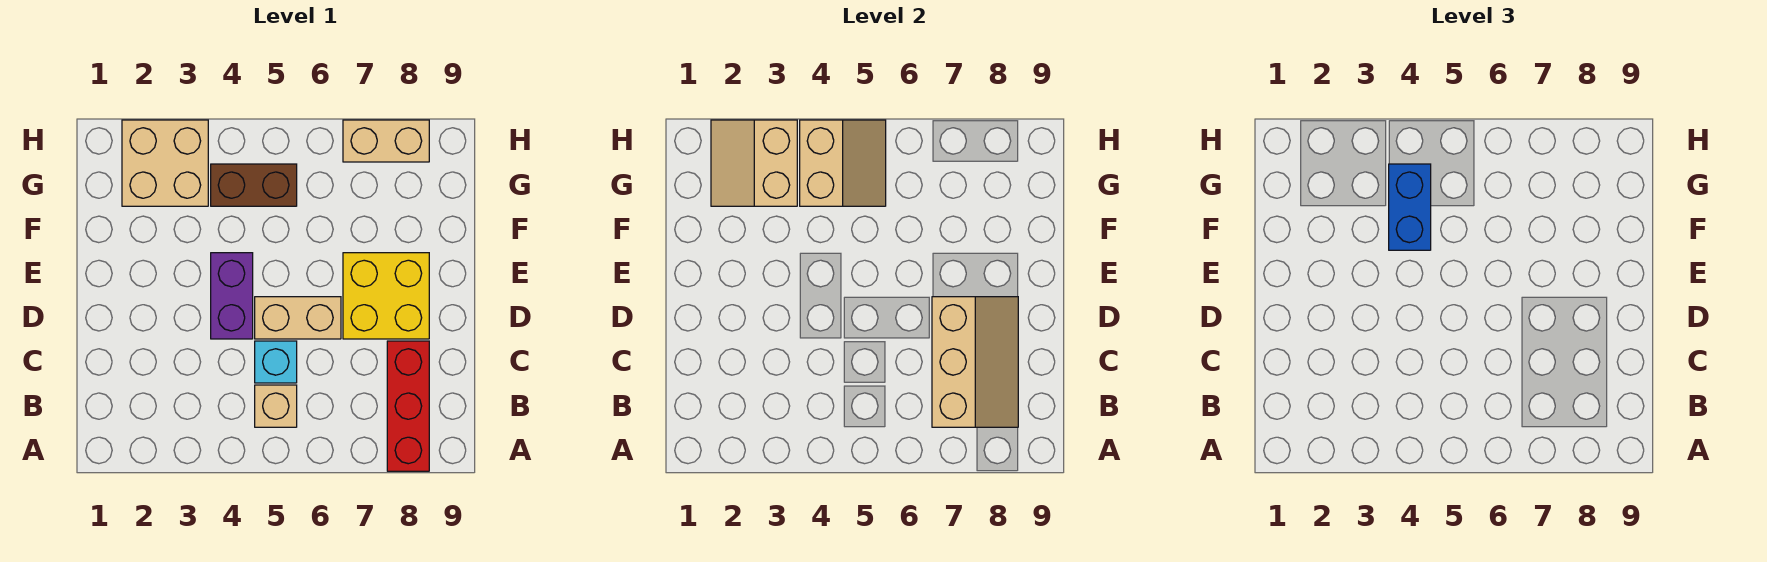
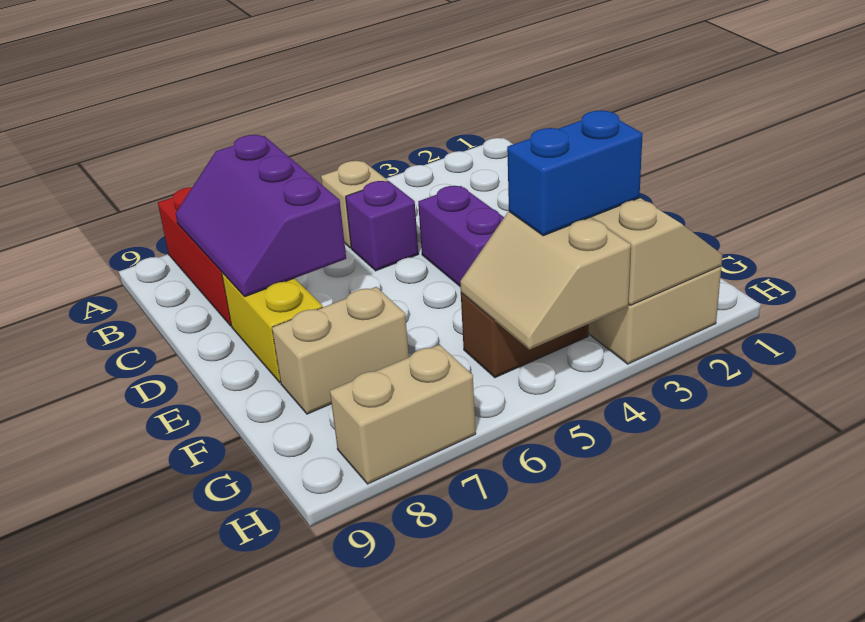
tan 2x3 slope [932,297,1018,427] -> purple 2x3 slope [176,135,346,297]
cyan 1x1 brick [255,341,297,383] -> purple 1x1 brick [346,181,418,271]
tan 1x2 brick [255,297,341,339] -> tan 1x2 brick moved to [272,287,409,414]
yellow 2x2 brick [343,253,429,339] -> yellow 1x2 brick [222,273,323,383]
blue 1x2 brick [1389,164,1431,250] -> blue 1x2 brick turned to [507,110,643,236]

